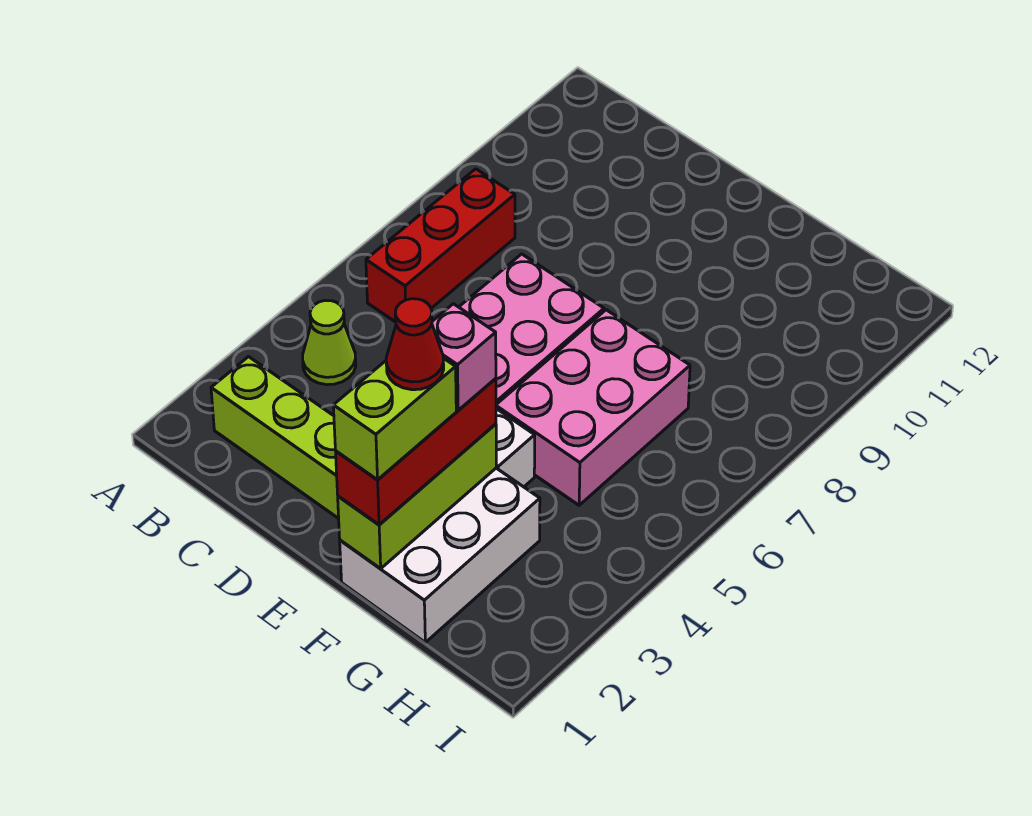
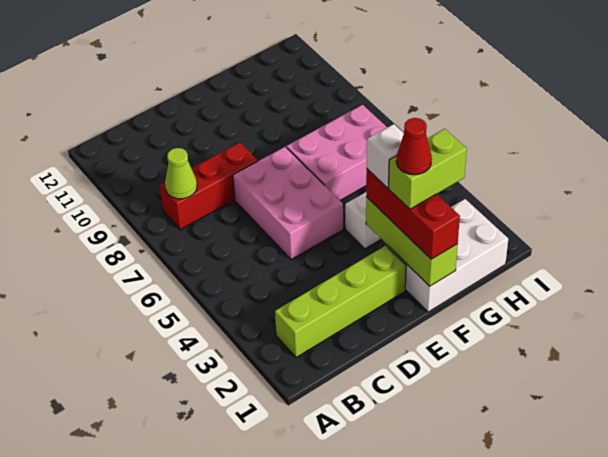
lime 1x1 cone [303,300,356,385] -> lime 1x1 cone moved to [165,148,197,199]
red 1x3 brick [366,169,515,322] -> red 1x3 brick turned to [160,142,258,230]
white 2x3 brick [340,468,540,642] -> white 2x3 brick turned to [387,199,508,312]
lime 1x2 brick [333,358,456,480] -> lime 1x2 brick turned to [389,129,467,209]
pink 1x1 brick [432,304,496,410] -> white 1x1 brick [367,124,404,188]
pink 2x3 brick [496,310,690,505] -> pink 2x3 brick turned to [286,105,387,200]

